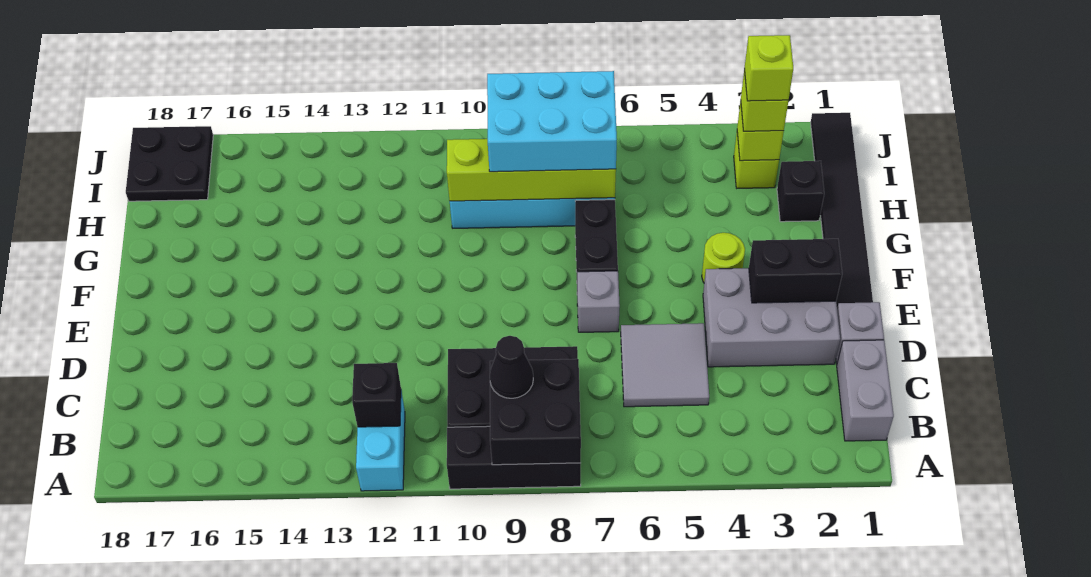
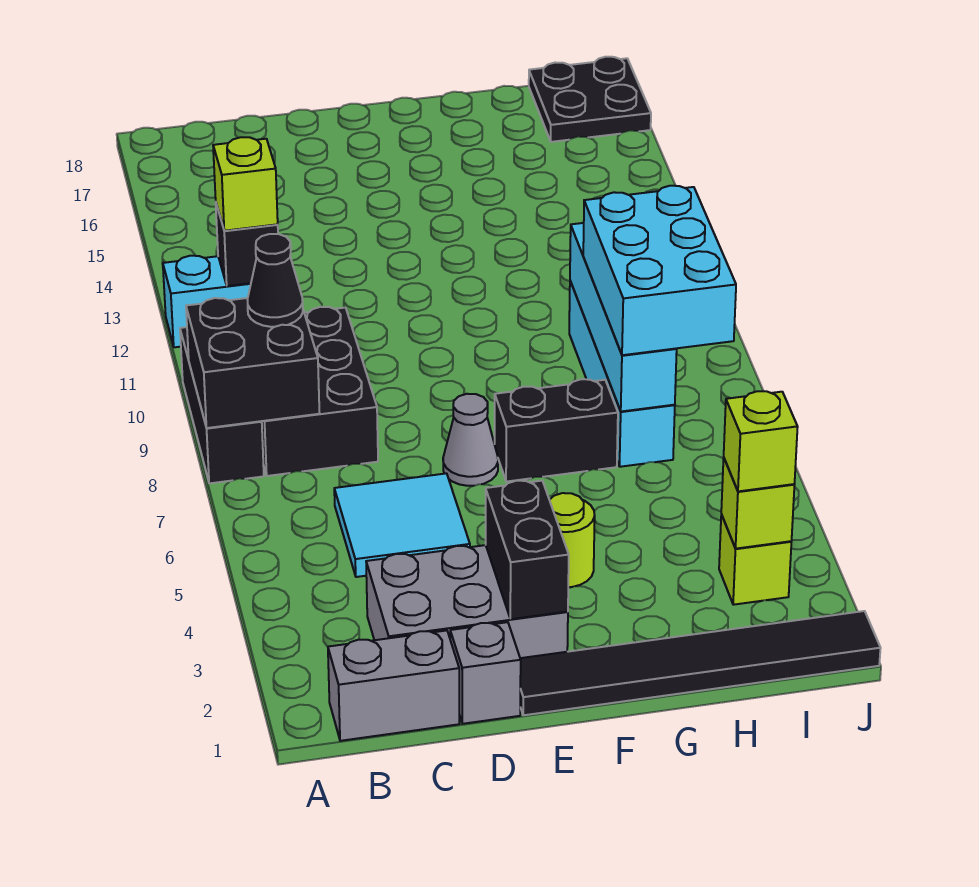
grey 2x2 tile [621,323,709,407] -> cyan 2x2 tile [334,473,470,577]
grey 2x3 brick [703,268,840,367] -> grey 2x3 brick turned to [366,545,568,658]
grey 1x1 brick [577,271,620,332] -> grey 1x1 cone [443,394,498,486]
black 1x1 brick [777,161,824,222] -> none
lime 1x4 brick [447,139,616,201] -> cyan 1x4 brick [570,223,677,412]
lime 1x1 brick [744,35,793,101] -> lime 1x1 brick moved to [213,137,278,231]

